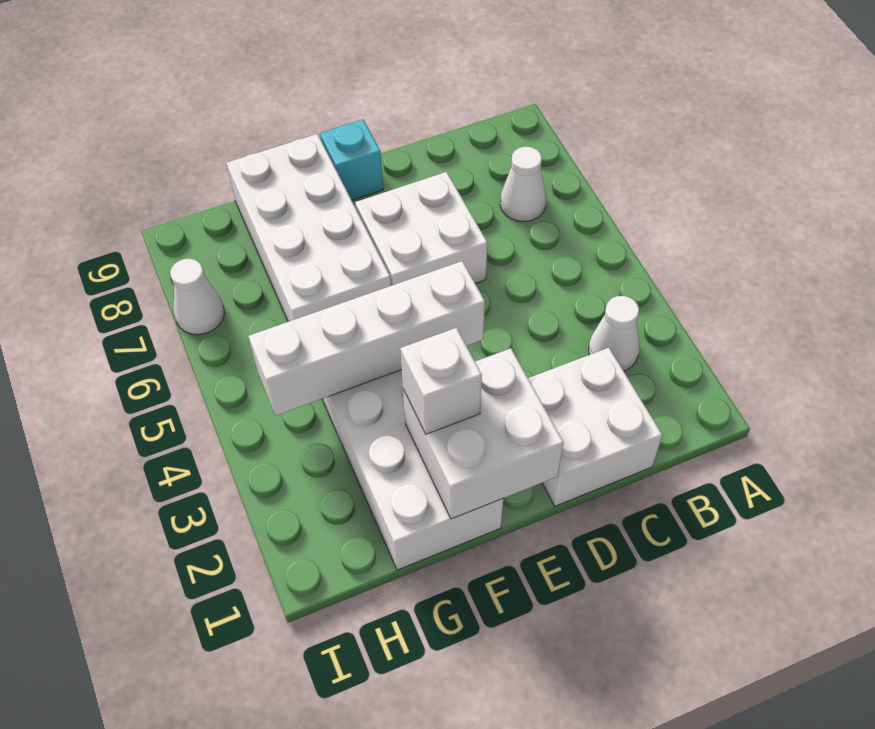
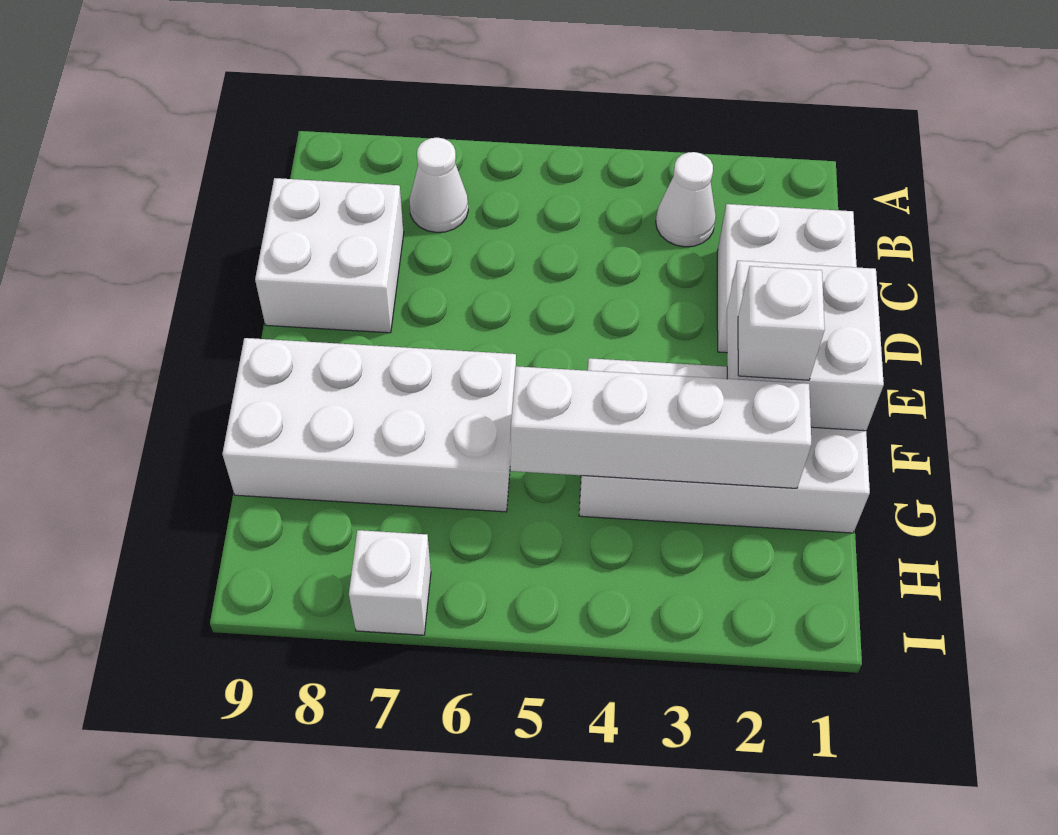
white 2x2 brick [355,172,488,286] -> white 2x2 brick moved to [255,178,404,333]
white 1x4 brick [248,261,485,416] -> white 1x4 brick turned to [510,366,812,488]
cyan 1x1 brick [320,120,383,200] -> none
white 1x1 cone [170,259,224,335] -> white 1x1 brick [349,530,431,635]

